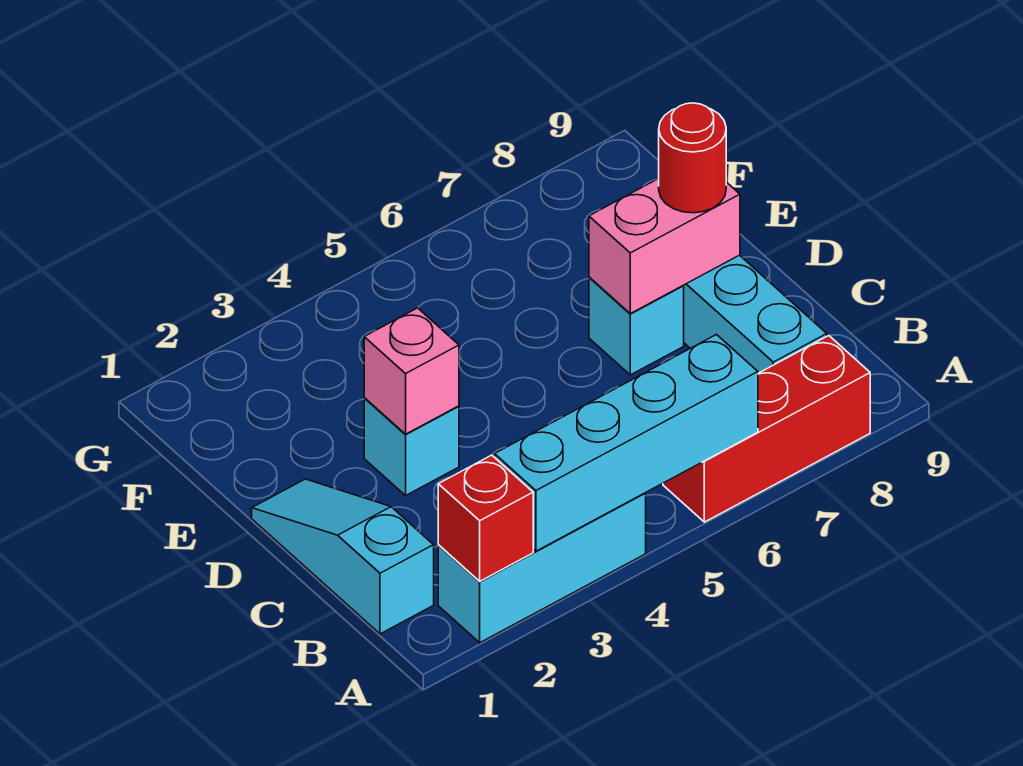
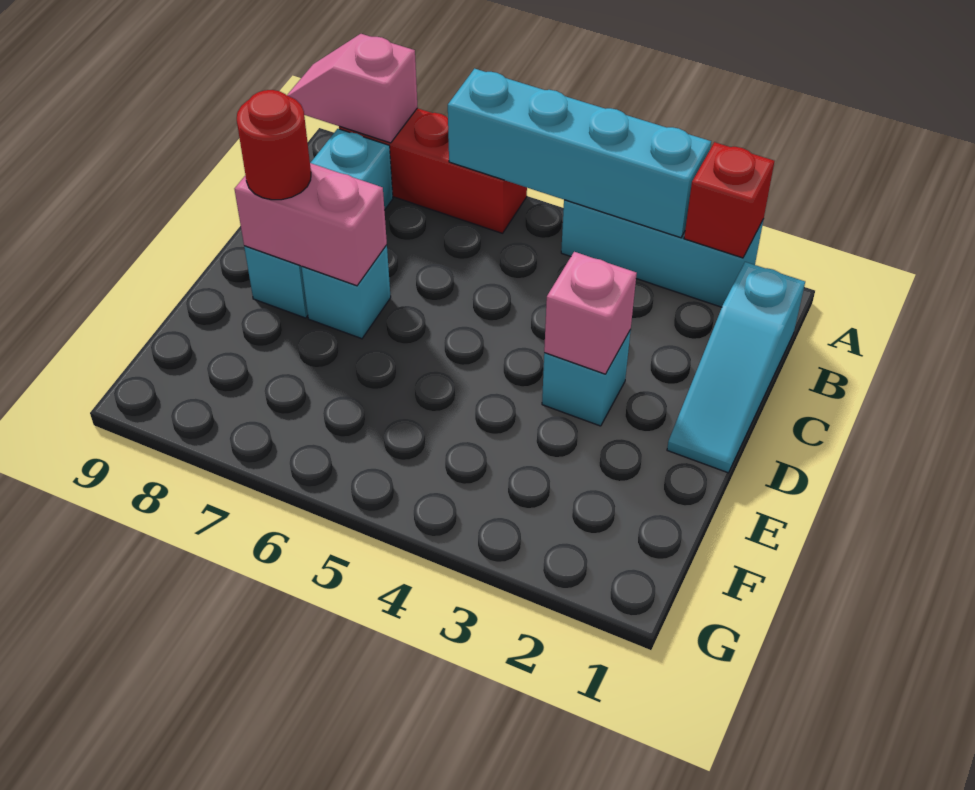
none -> pink 1x2 slope [287,34,418,143]

